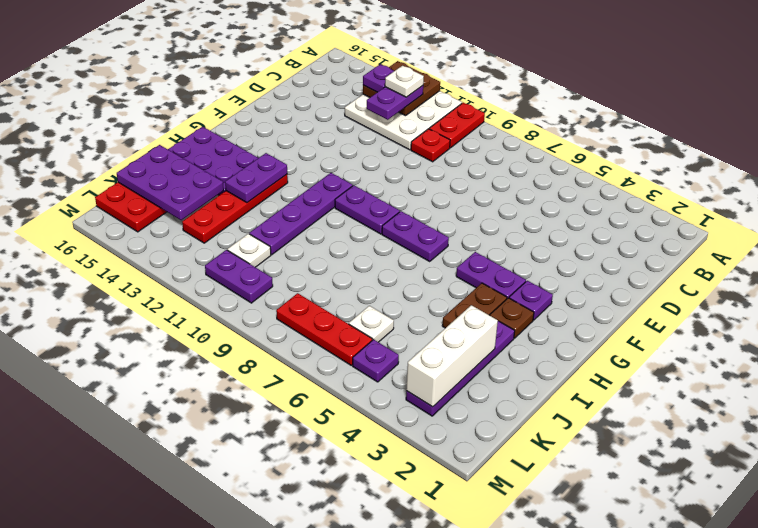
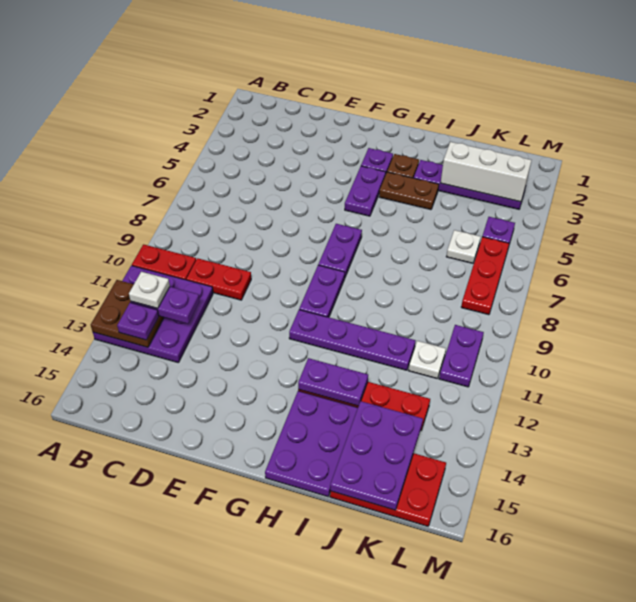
white 3x3 plate [345,91,462,150] -> purple 3x3 plate [93,266,213,362]
red 1x1 plate [411,129,450,162] -> red 1x2 plate [186,258,251,300]

